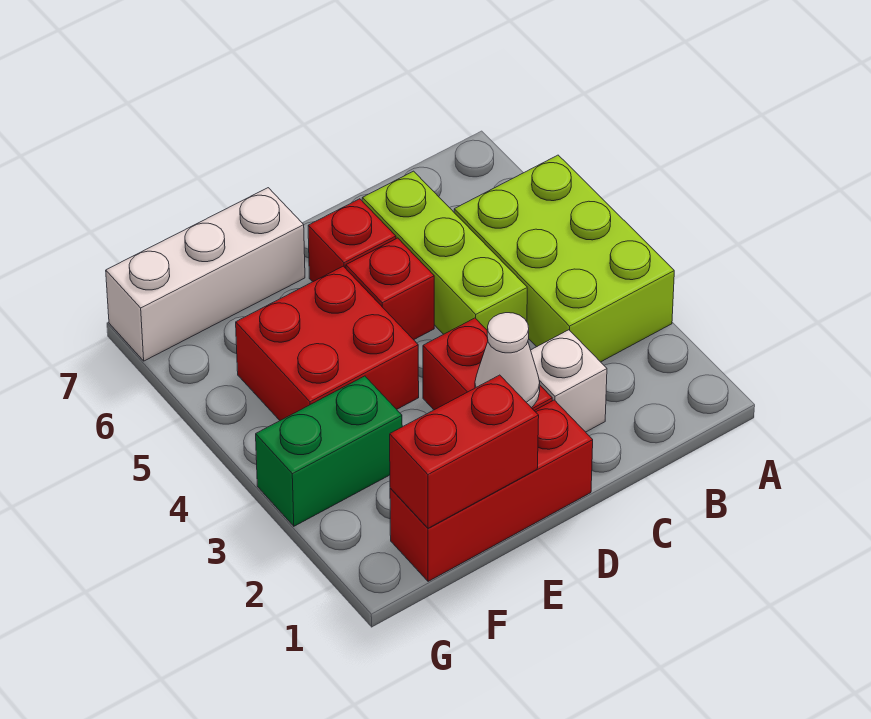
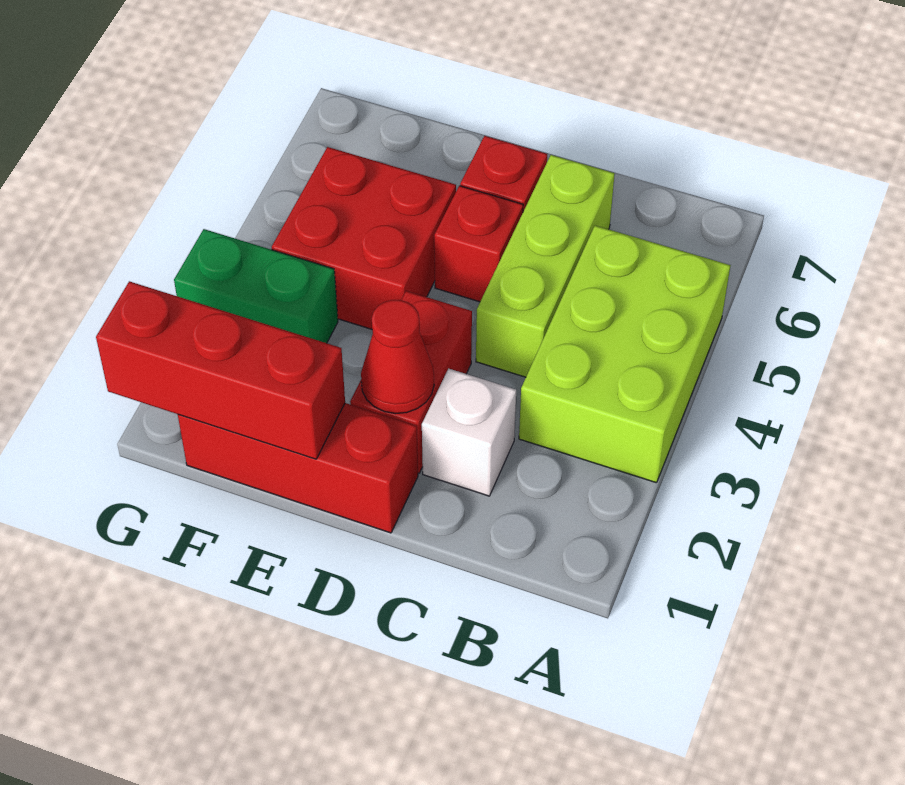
white 1x1 cone [475,313,540,408] -> red 1x1 cone [361,300,434,414]
red 1x2 brick [390,375,539,528] -> red 1x3 brick [96,281,345,459]
white 1x3 brick [106,188,305,361] -> none

